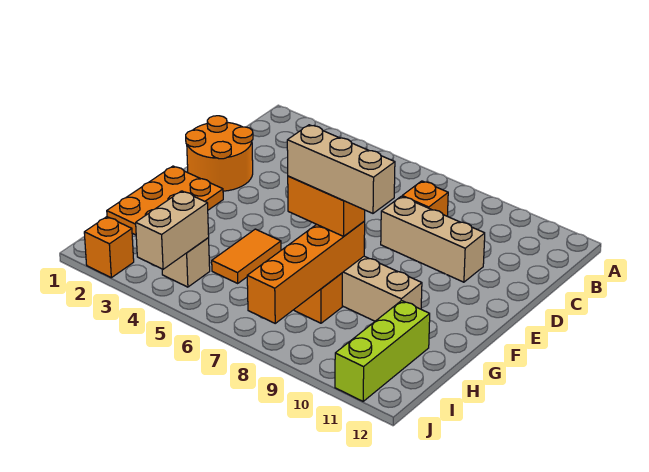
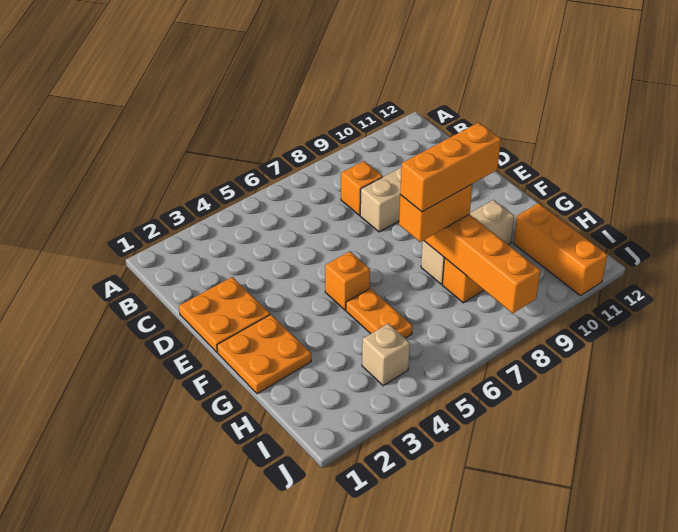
orange 2x2 round brick [186,116,253,191] -> orange 2x2 plate [179,277,270,352]
orange 2x3 plate [107,166,223,235] -> orange 2x2 plate [217,314,311,394]
orange 1x2 tile [212,229,281,283] -> orange 1x2 plate [346,288,413,338]
tan 1x3 brick [287,125,395,213] -> orange 1x3 brick [400,123,501,212]
lime 1x3 brick [335,301,430,401] -> orange 1x3 brick [513,203,607,296]
tan 1x2 brick [136,191,209,269] -> none
orange 1x1 brick [84,217,134,278] -> orange 1x1 brick moved to [325,251,370,310]

